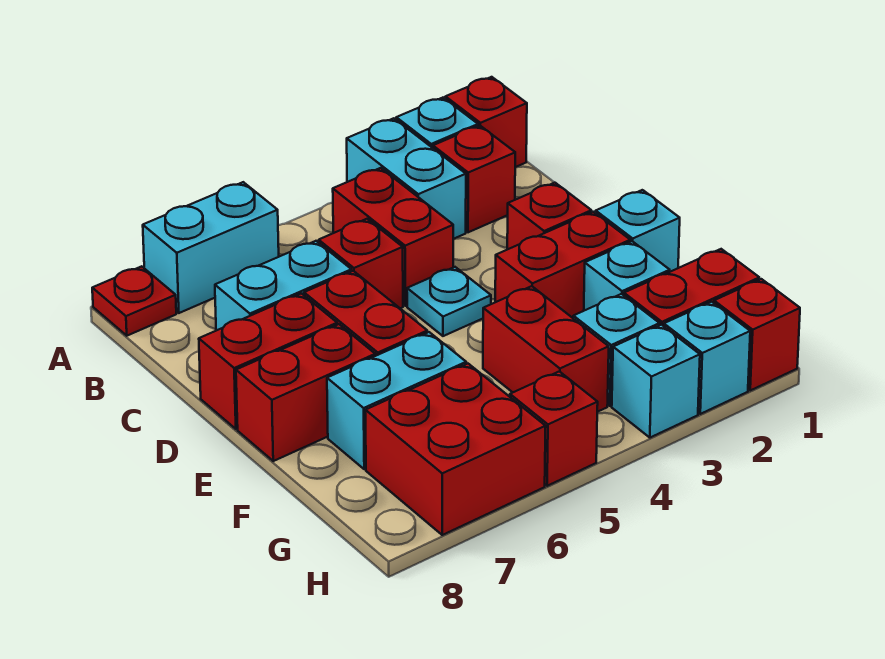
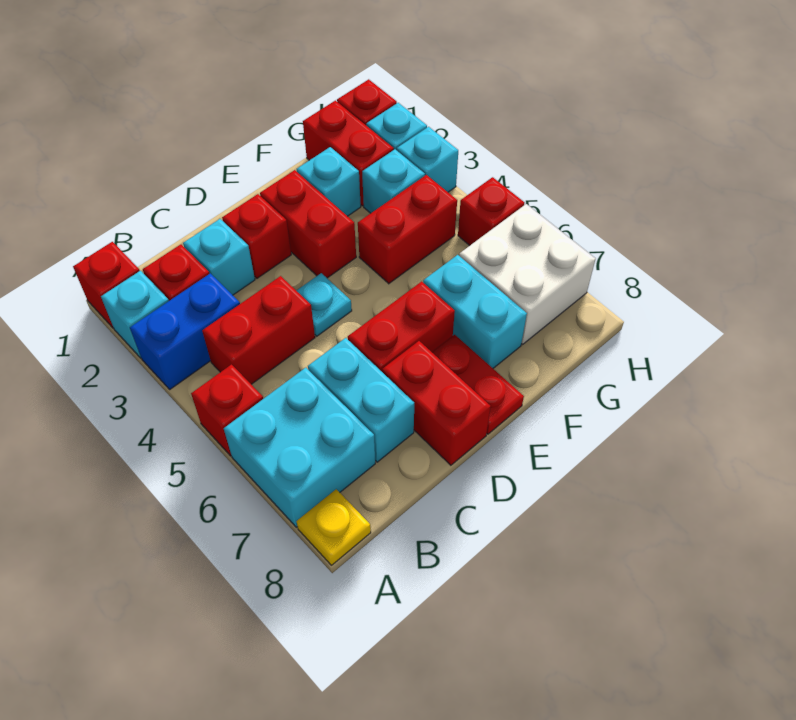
cyan 1x2 brick [347,118,466,239] -> blue 1x2 brick [130,273,240,389]
cyan 1x2 brick [143,182,279,313] -> cyan 2x2 brick [224,368,375,527]
red 1x1 plate [92,266,176,336] -> yellow 1x1 plate [297,489,371,565]
red 1x1 brick [319,219,403,308] -> red 1x1 brick moved to [191,365,263,456]
cyan 1x1 brick [596,190,680,272] -> cyan 1x1 brick moved to [183,219,255,295]
red 1x2 brick [236,324,375,461] -> red 1x2 plate [432,335,524,434]
red 2x2 brick [365,364,546,535] -> white 2x2 brick [459,204,596,344]

